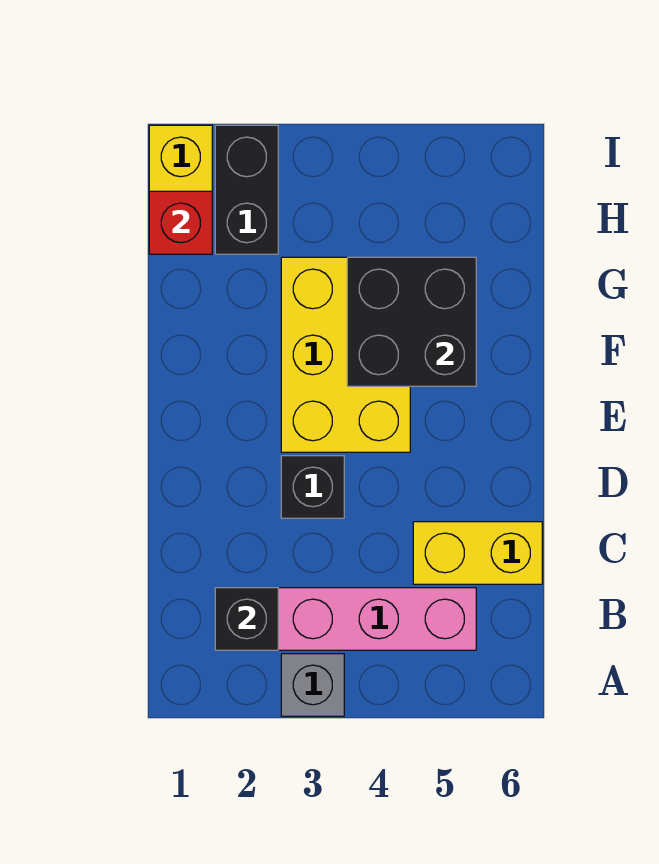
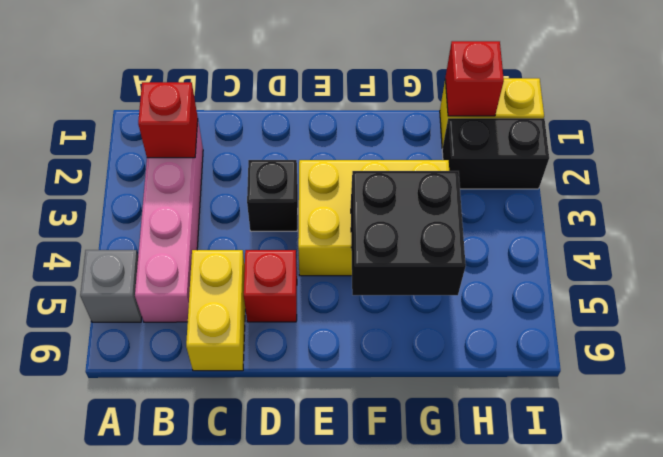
grey 1x1 brick [281,654,344,716] -> grey 1x1 brick moved to [80,250,142,322]
black 1x1 brick [215,588,278,650] -> red 1x1 brick [138,82,198,158]
none -> red 1x1 brick [244,250,297,322]

